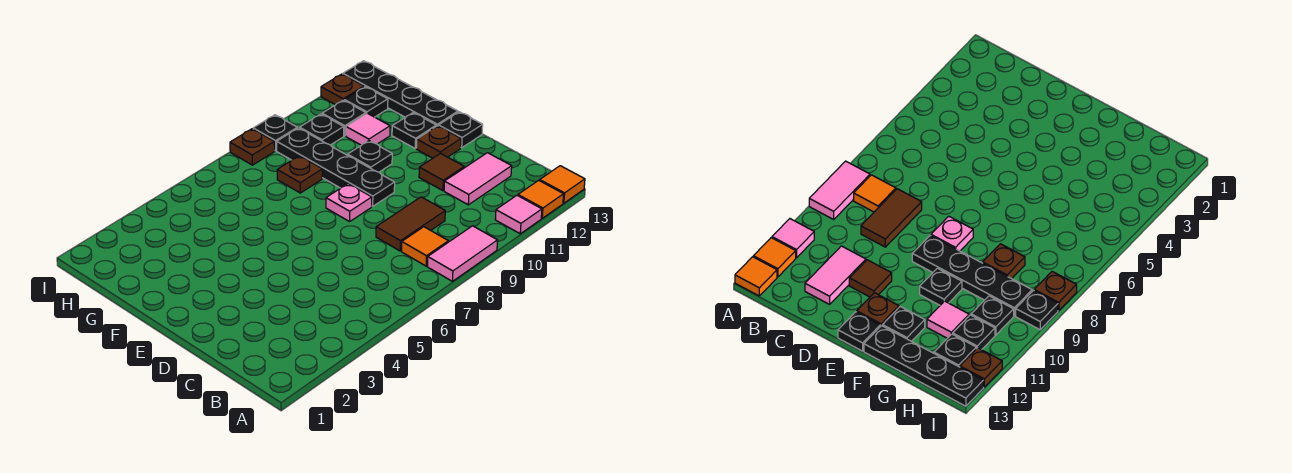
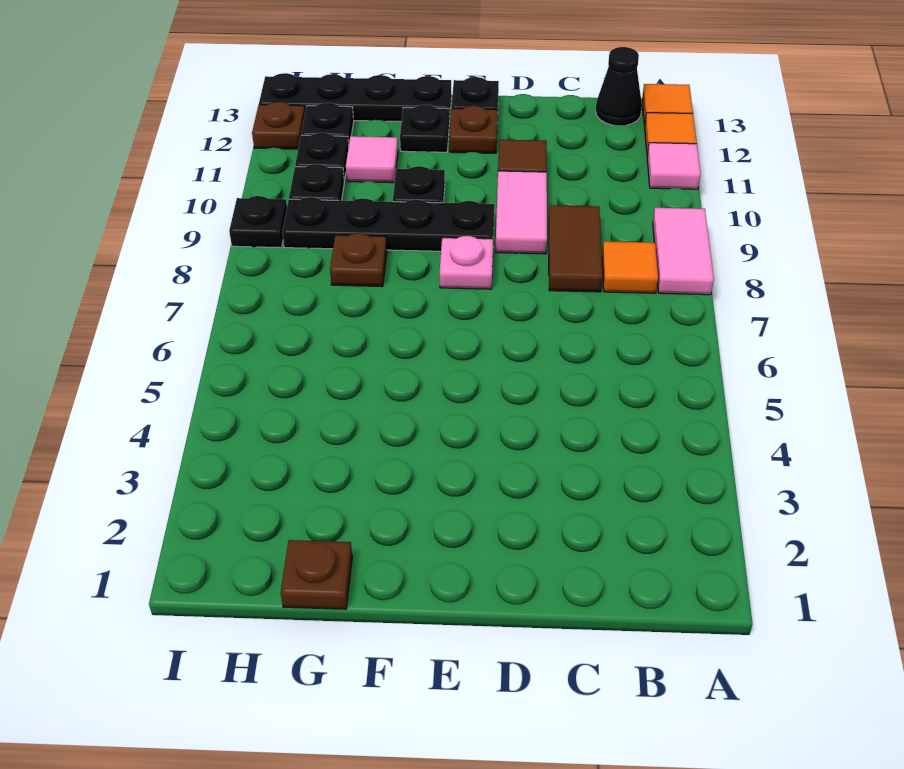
none -> black 1x1 cone [596,47,642,126]
pink 1x2 tile [444,153,512,205] -> pink 1x2 tile moved to [496,171,547,254]
brown 1x1 plate [230,129,275,165] -> brown 1x1 plate moved to [281,540,352,609]

